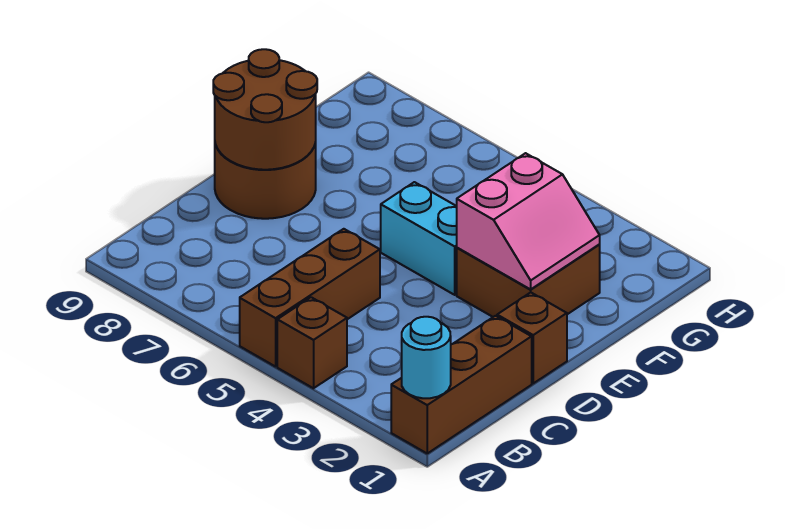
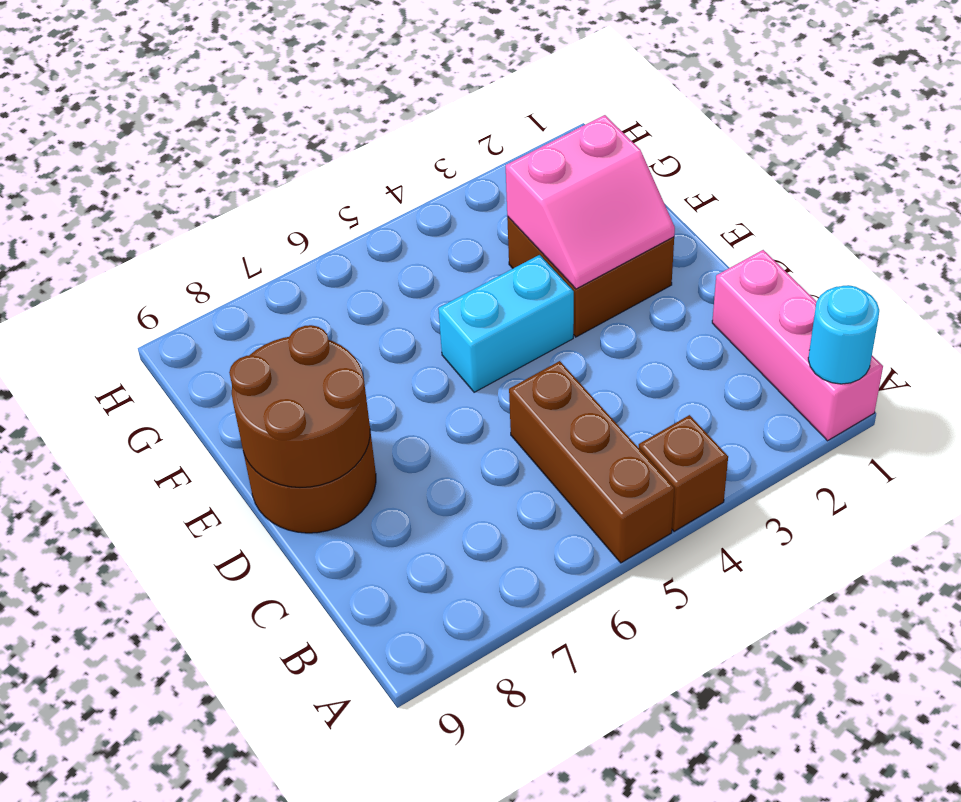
brown 1x3 brick [391,316,532,453] -> pink 1x3 brick [712,250,883,441]
brown 1x1 brick [497,292,567,383] -> none
pink 2x2 slope [457,153,600,289] -> pink 2x2 slope turned to [506,115,675,289]

